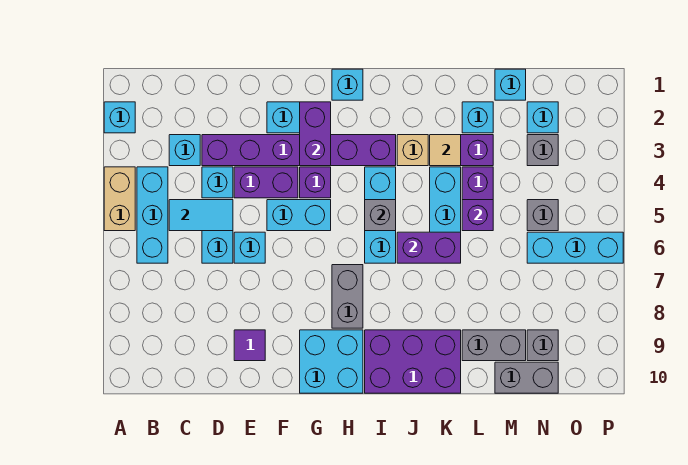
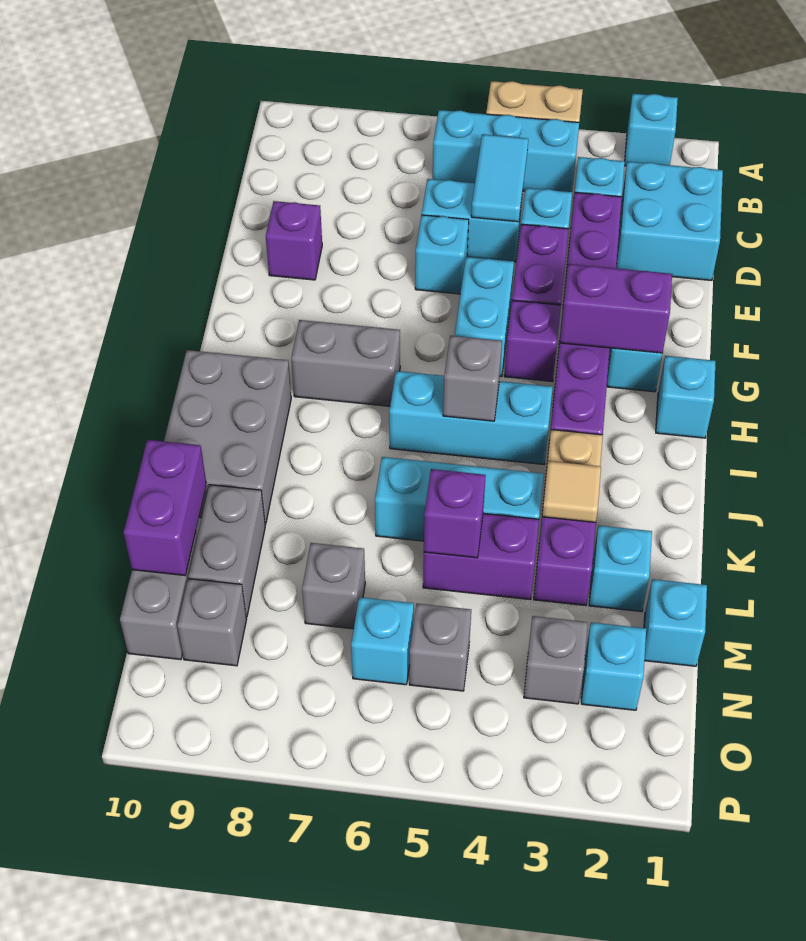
purple 1x1 tile [234,330,265,361] -> purple 1x1 brick [266,201,322,280]
cyan 2x2 brick [300,330,363,393] -> cyan 2x2 brick moved to [616,161,723,280]
purple 2x3 brick [365,330,461,393] -> grey 2x3 brick [164,350,291,524]
purple 1x2 brick [397,232,461,263] -> purple 1x2 brick moved to [124,440,206,576]
none -> grey 1x1 brick [302,543,365,629]
cyan 1x3 brick [527,232,623,263] -> cyan 1x1 brick [351,597,414,685]

